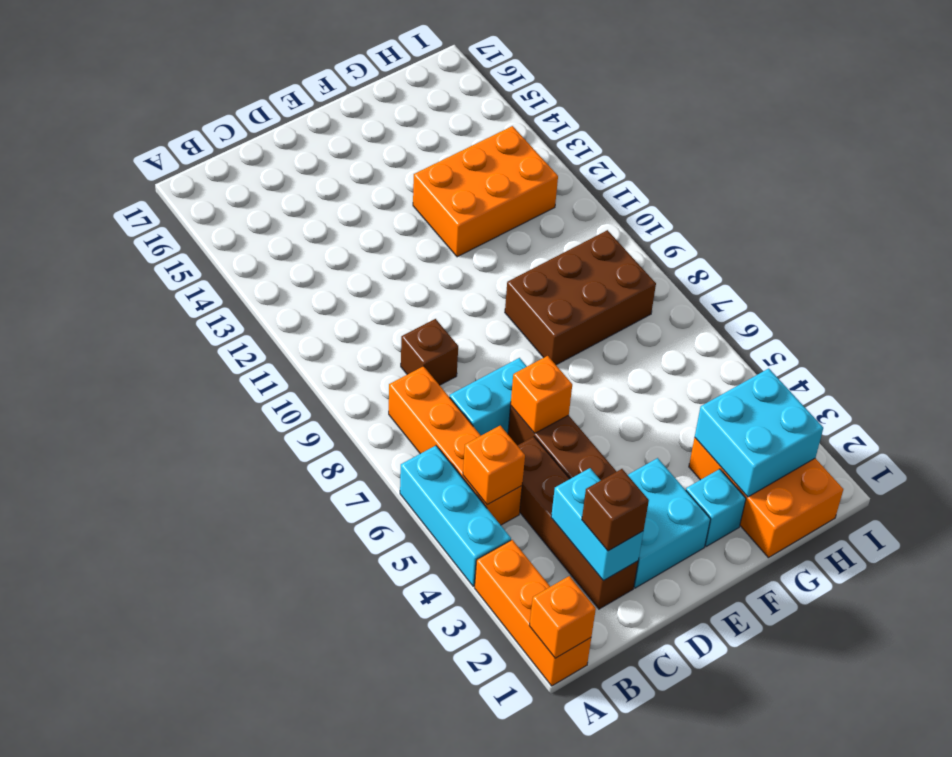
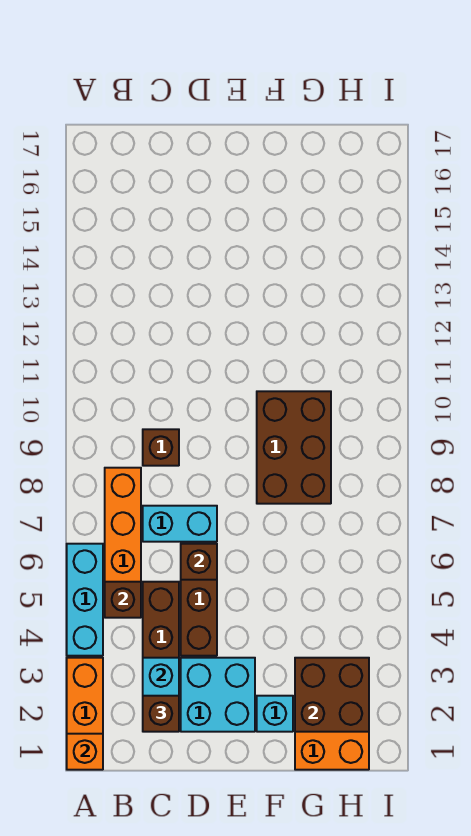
orange 1x1 brick [463,426,525,505] -> brown 1x1 brick [105,582,141,618]
orange 1x1 brick [511,356,572,433] -> brown 1x1 brick [181,544,217,580]
brown 2x3 brick [505,230,656,365] -> brown 2x3 brick turned to [257,391,331,504]
orange 2x3 brick [413,126,558,257] -> none
cyan 2x2 brick [695,369,823,497] -> brown 2x2 brick [295,658,369,732]

